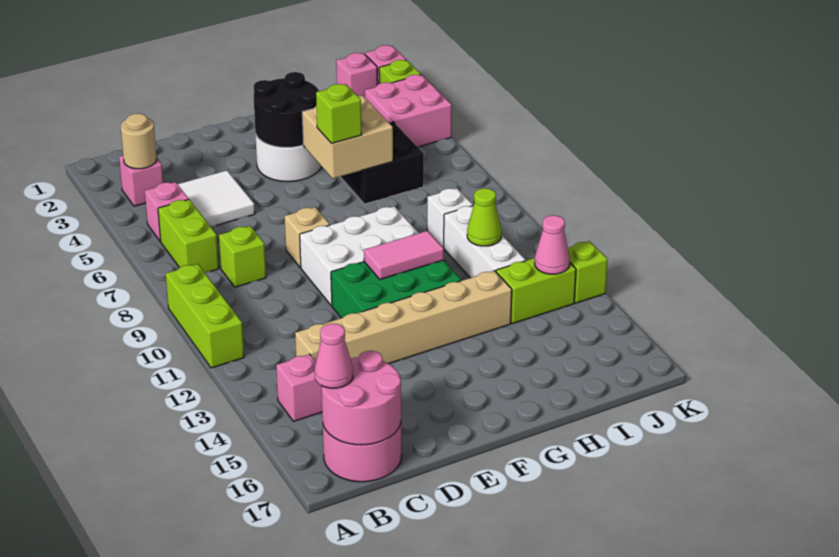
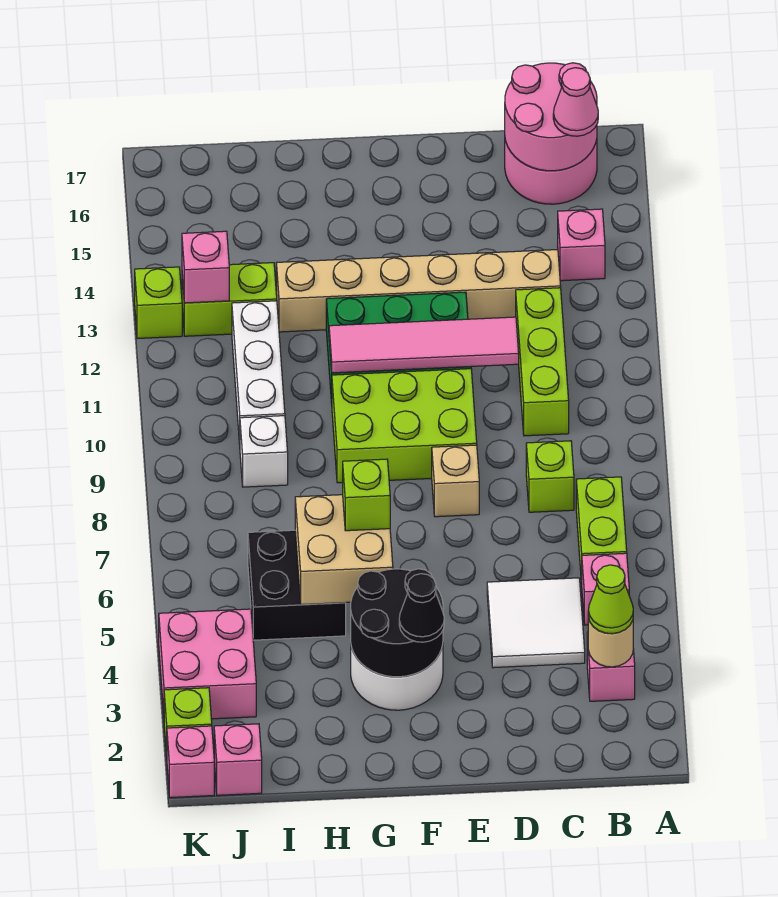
lime 1x3 brick [166,264,244,368] -> lime 1x3 brick moved to [516,288,569,436]
white 2x3 brick [300,206,418,306] -> lime 2x3 brick [332,369,477,483]
none -> black 1x1 cone [399,574,444,642]
pink 1x2 tile [364,231,444,279] -> pink 1x4 tile [329,317,519,373]
lime 1x1 cone [467,188,501,246] -> lime 1x1 cone moved to [588,565,633,634]
pink 1x1 cone [535,215,570,274] -> pink 1x1 brick [182,231,229,303]

